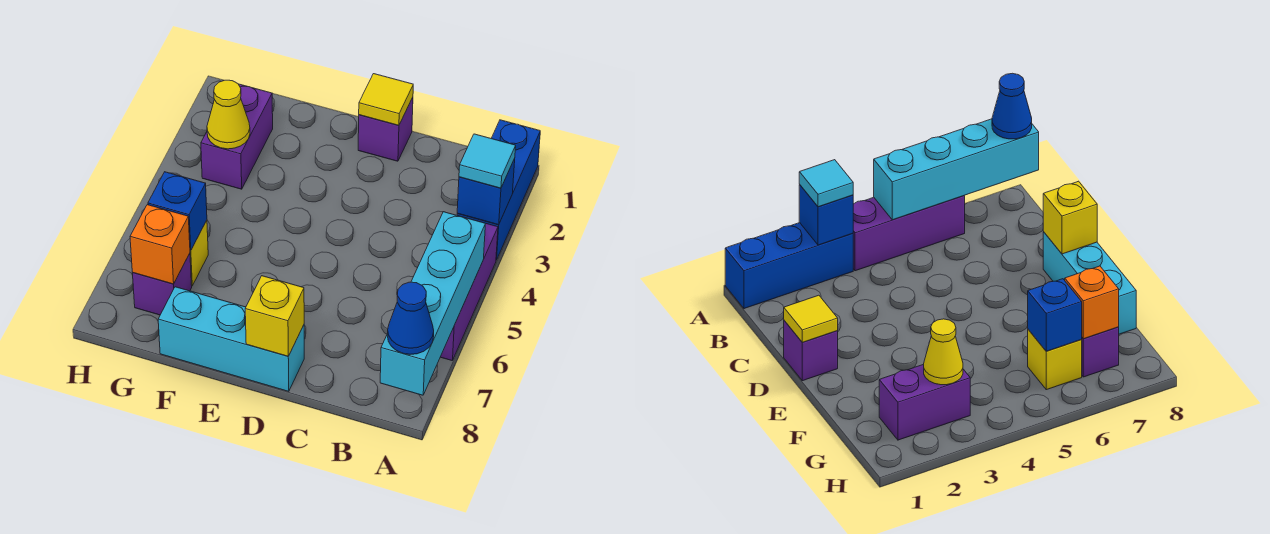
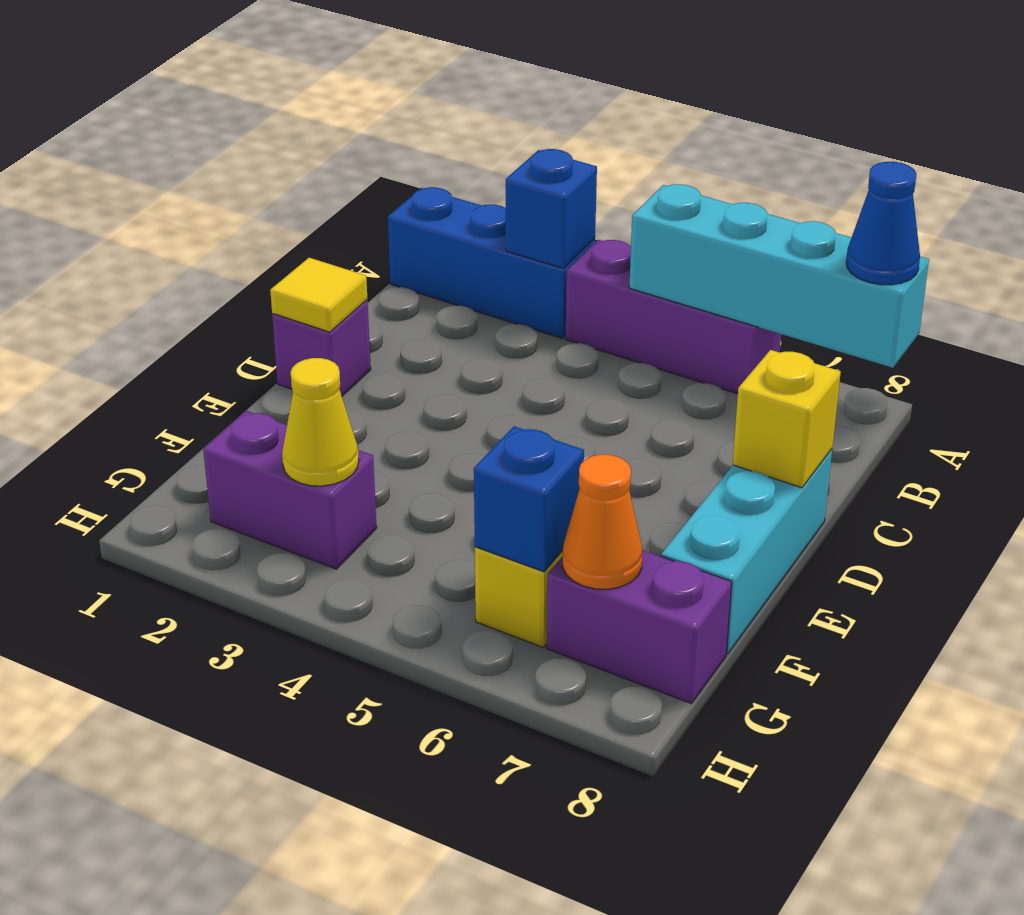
cyan 1x1 tile [459,134,516,188] -> none
purple 1x1 brick [133,253,192,315] -> purple 1x2 brick [547,550,732,704]
orange 1x1 brick [130,205,190,284] -> orange 1x1 cone [562,455,642,589]

